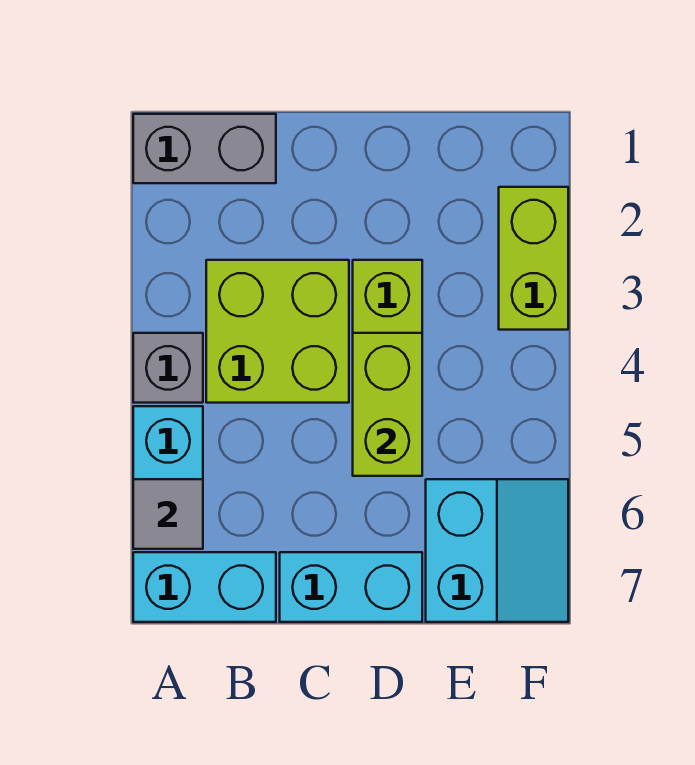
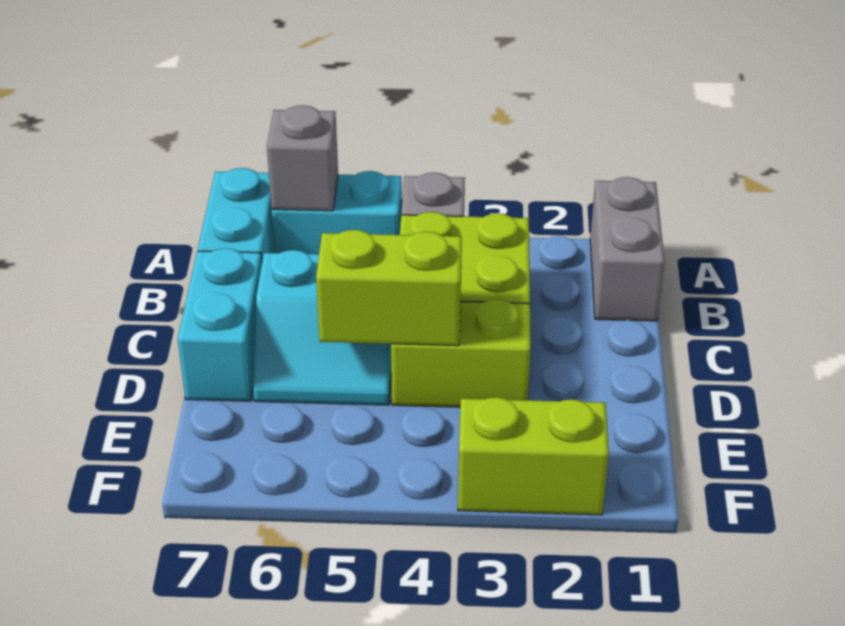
grey 1x1 tile [133,479,203,549] -> grey 1x1 brick [267,105,338,211]
cyan 2x2 slope [426,479,568,622] -> cyan 2x2 slope moved to [253,250,391,405]

